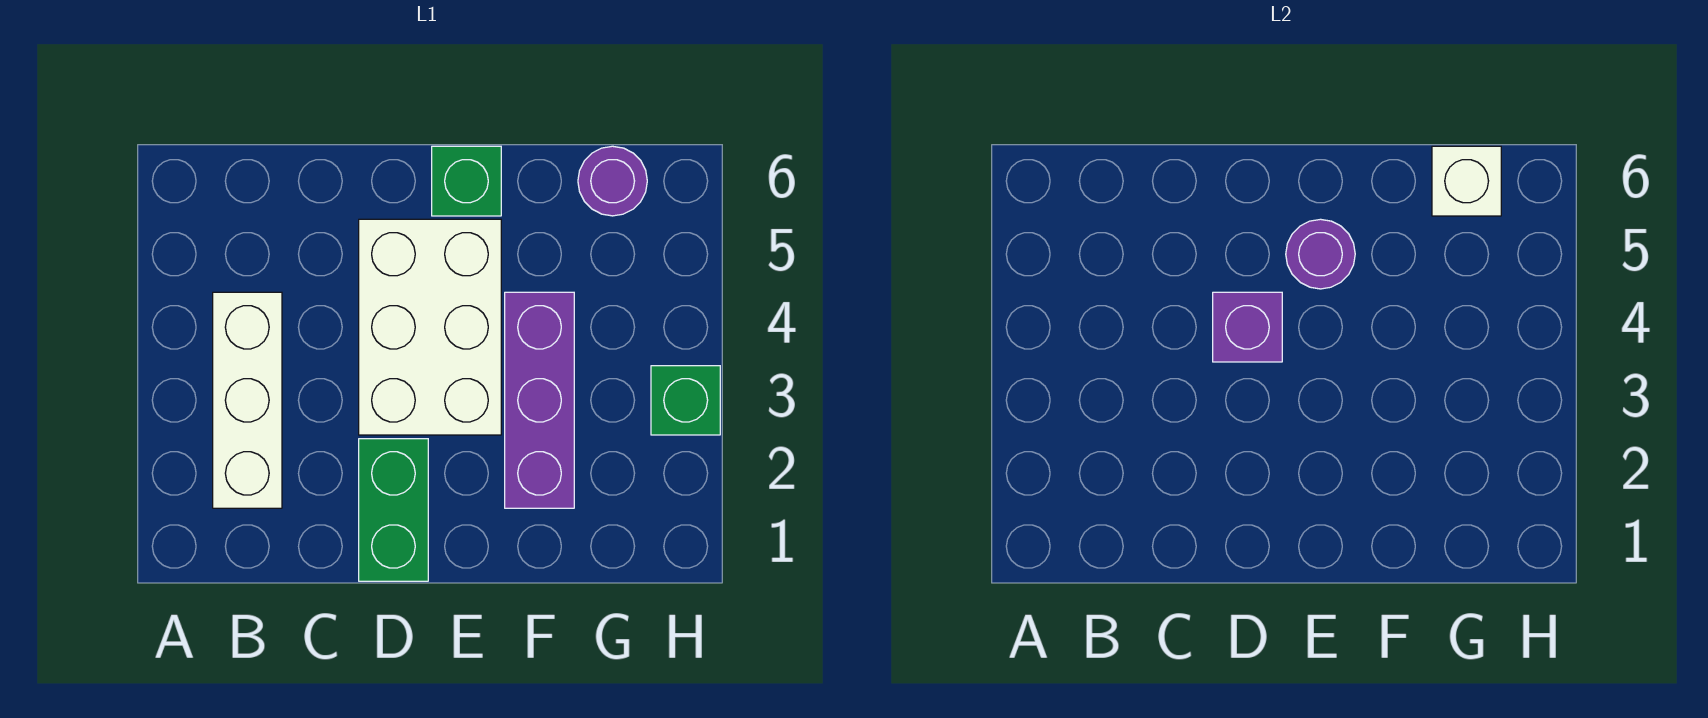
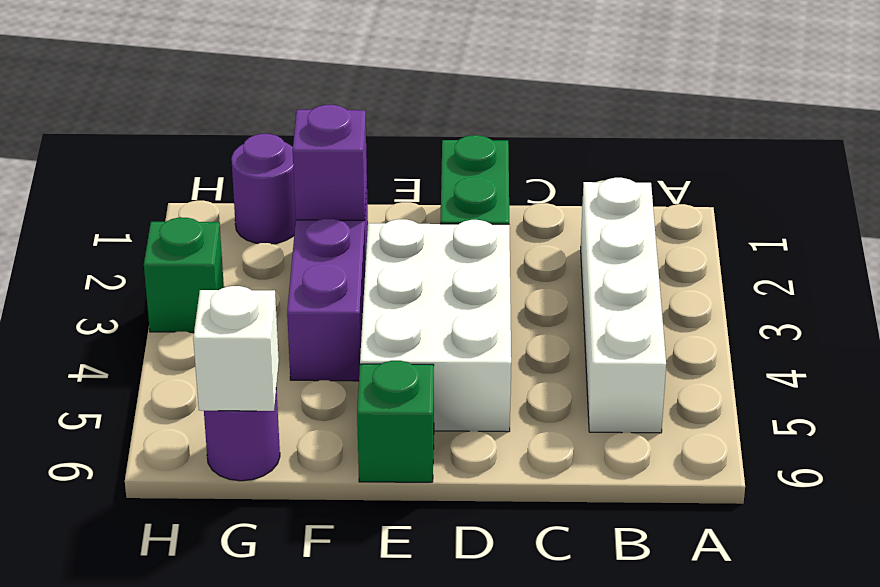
white 1x3 brick [213,292,282,508] -> white 1x4 brick [581,178,666,433]
purple 1x1 brick [1213,292,1282,362] -> purple 1x1 brick moved to [293,105,367,221]
purple 1x1 round brick [1286,219,1355,289] -> purple 1x1 round brick moved to [231,134,296,244]

